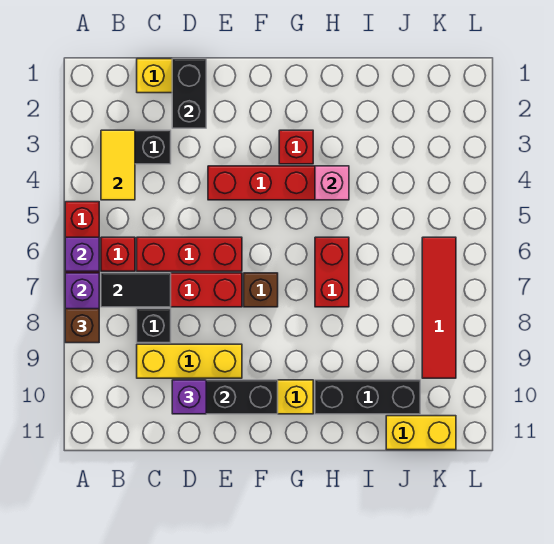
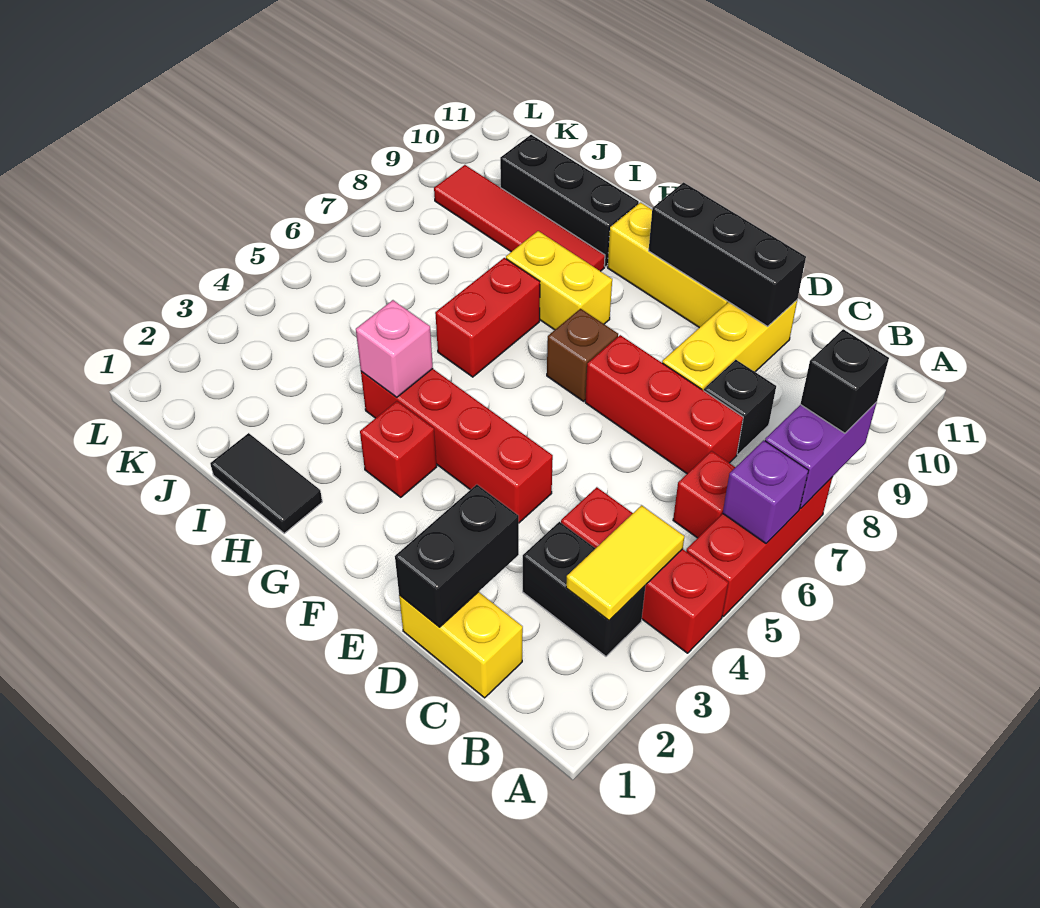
brown 1x1 brick [65,309,99,343] -> black 1x1 brick [800,329,889,433]
black 1x2 tile [101,273,171,307] -> black 1x2 tile moved to [210,433,322,533]
red 1x3 brick [137,237,242,271] -> red 1x3 brick moved to [561,487,728,653]
yellow 1x3 brick [137,344,242,378] -> yellow 1x3 brick turned to [662,300,797,391]
purple 1x1 brick [172,380,206,414] -> none
yellow 1x2 brick [386,416,456,450] -> yellow 1x2 brick moved to [506,231,612,330]
red 1x4 tile [422,237,456,378] -> red 1x4 tile turned to [434,165,605,271]

